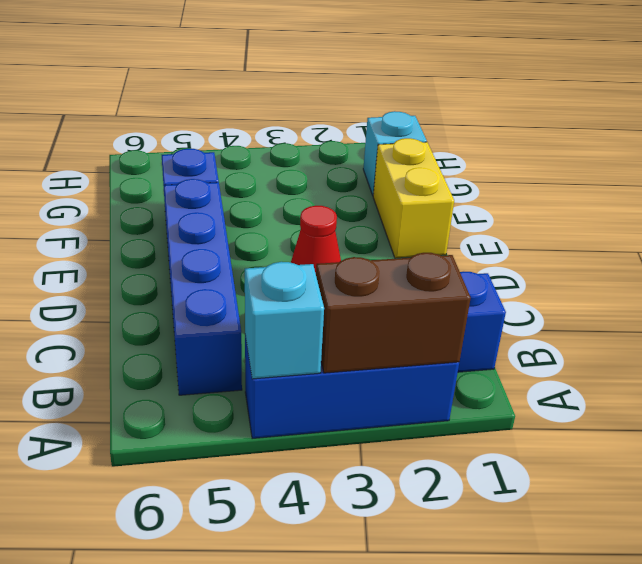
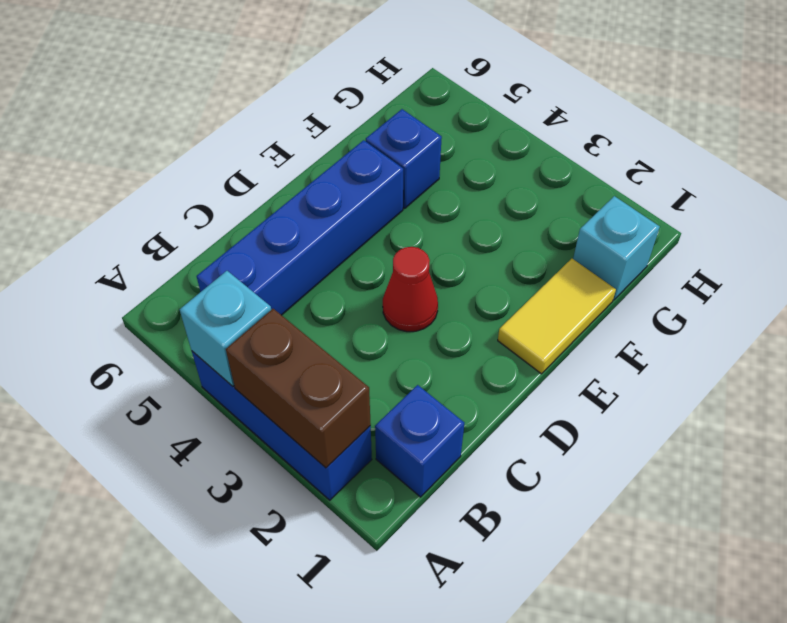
yellow 1x2 brick [373,138,454,258] -> yellow 1x2 tile [498,259,616,374]

